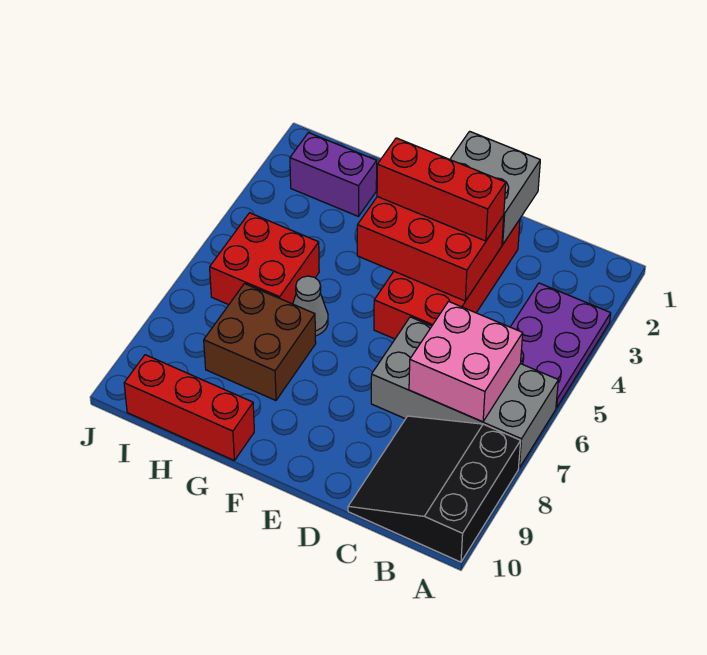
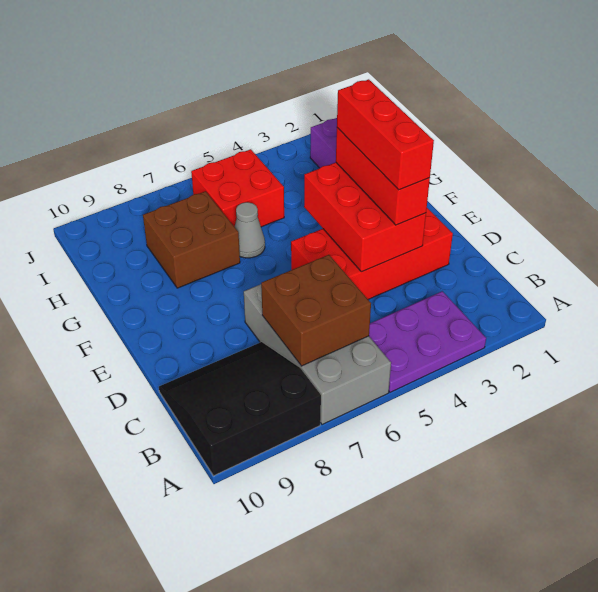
pink 2x2 brick [409,301,523,422] -> brown 2x2 brick [261,255,371,366]
grey 2x2 brick [450,131,540,245] -> none
red 1x3 brick [124,355,254,460] -> red 1x3 brick moved to [337,79,434,190]

